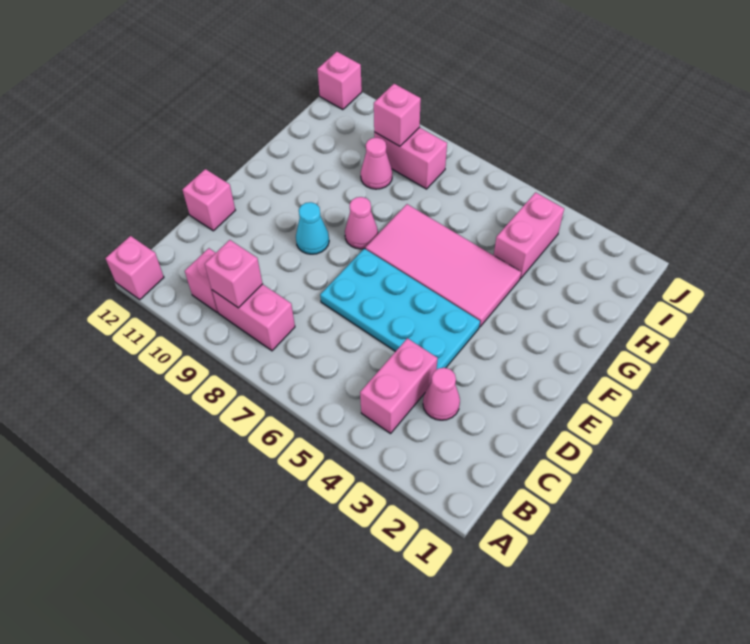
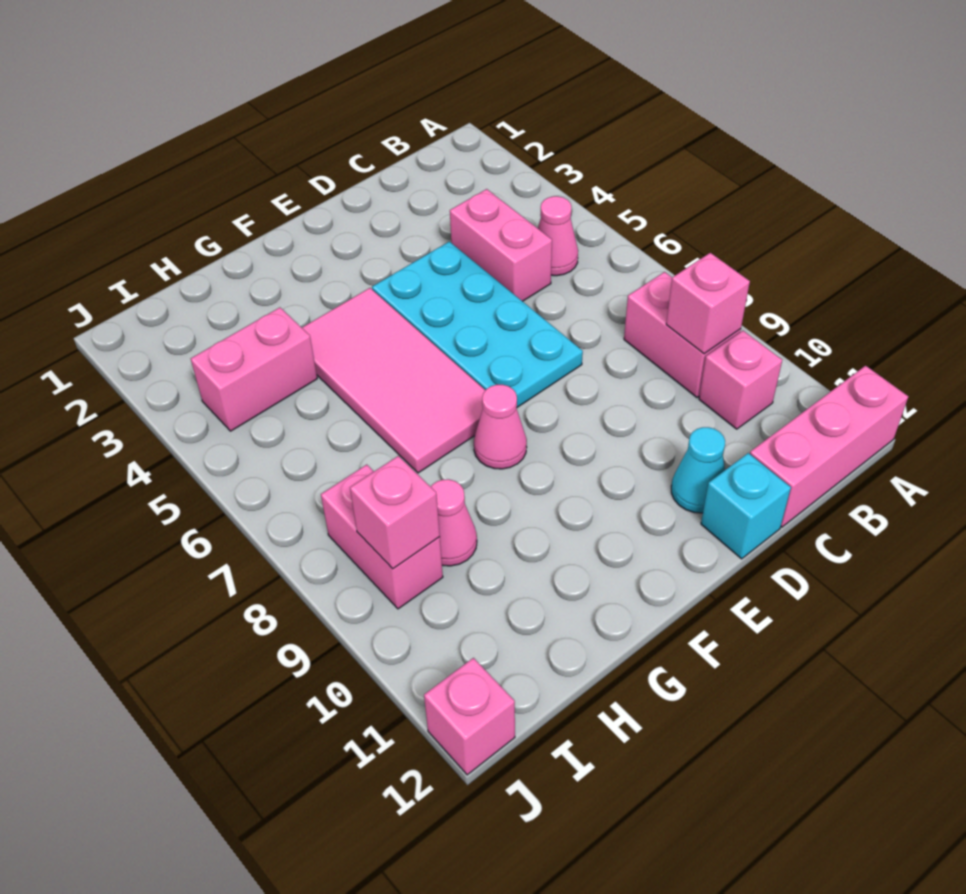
pink 1x1 brick [106,236,164,300] -> pink 1x3 brick [750,366,908,527]
pink 1x2 brick [360,338,438,434] -> pink 1x2 brick turned to [450,189,552,301]
pink 1x1 cone [423,368,460,420] -> pink 1x1 cone moved to [538,196,578,276]
pink 1x1 brick [183,169,235,231] -> cyan 1x1 brick [701,453,791,559]
cyan 1x1 cone [296,202,329,254] -> cyan 1x1 cone moved to [671,427,725,513]

